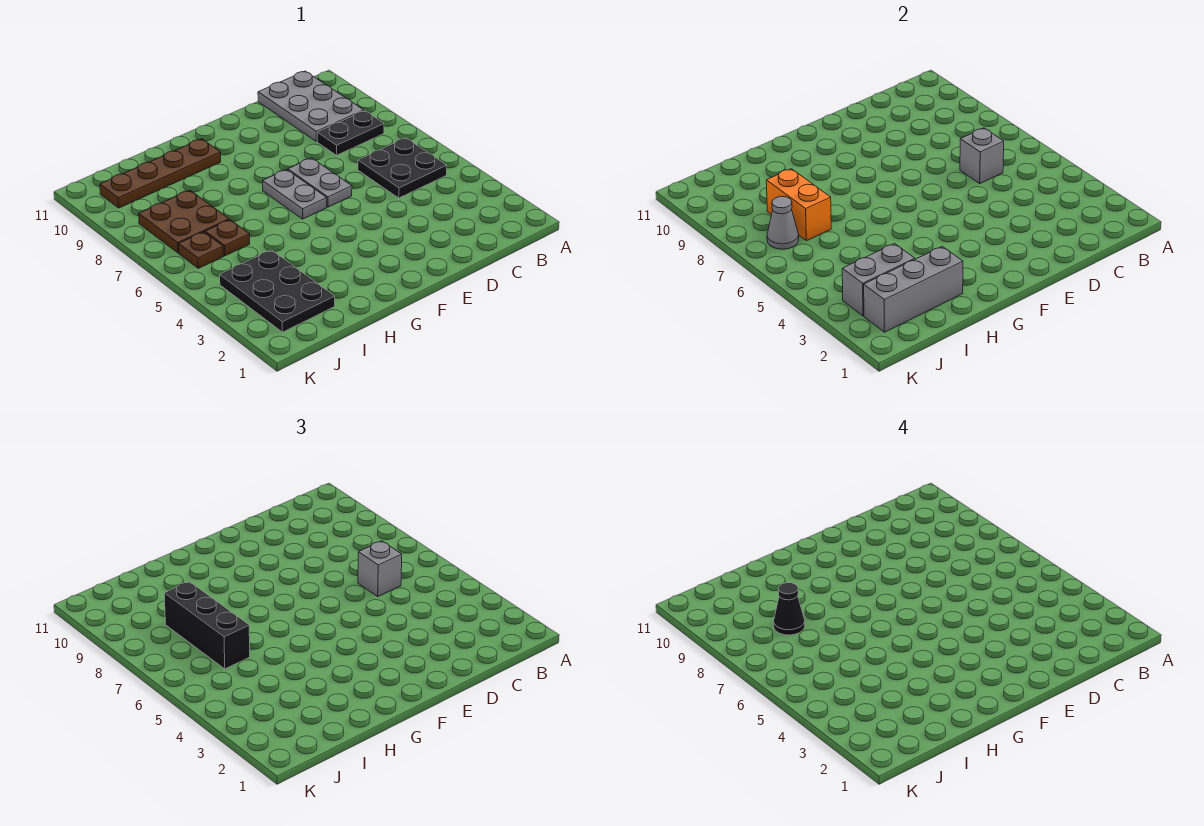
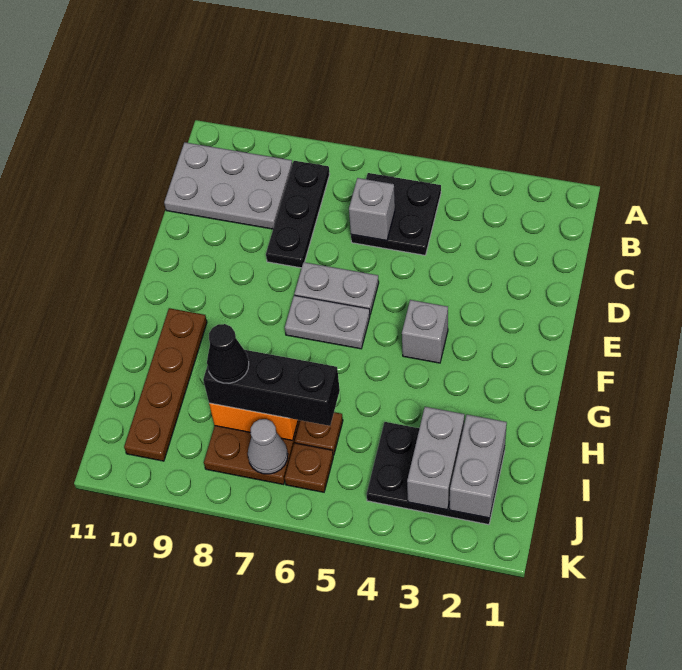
black 1x2 plate [317,111,384,155] -> black 1x3 plate [266,161,330,268]
grey 1x1 brick [358,541,402,596] -> grey 1x1 brick moved to [402,300,448,363]
grey 1x3 brick [864,246,963,332] -> grey 1x2 brick [450,415,507,518]

